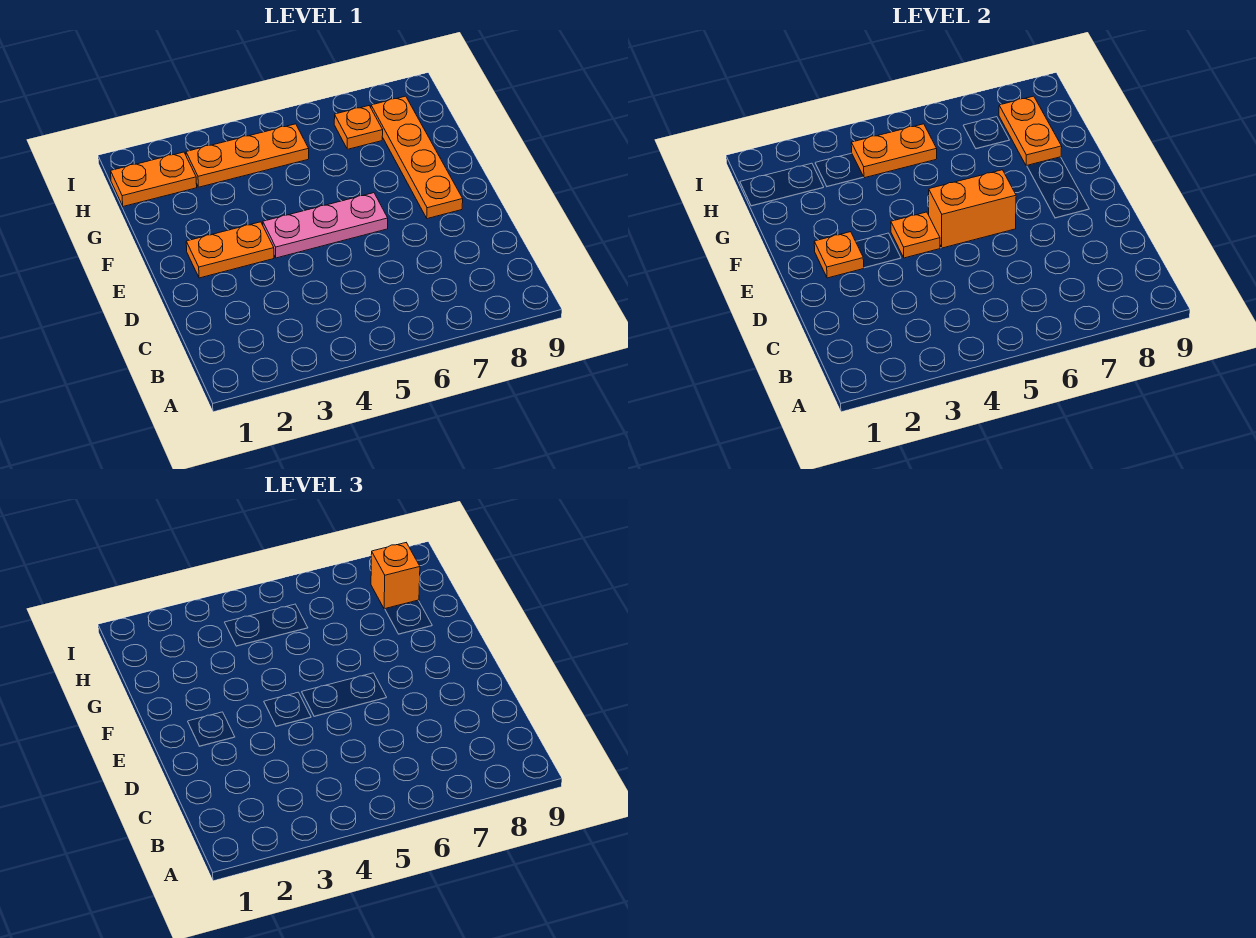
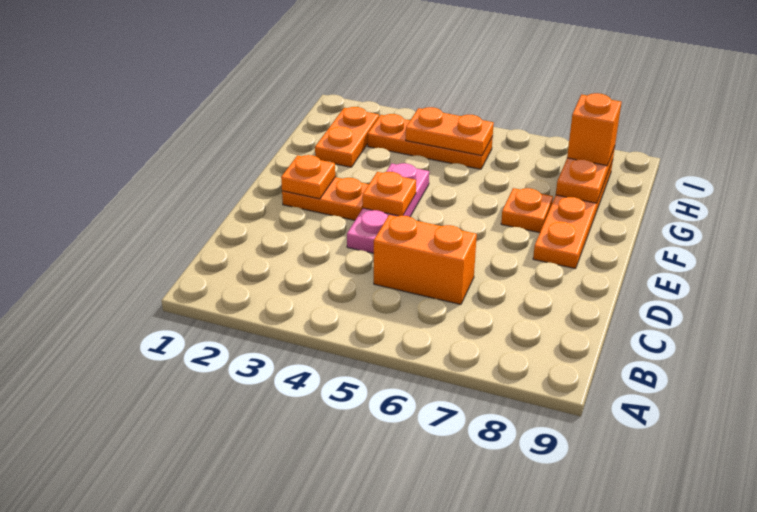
pink 1x3 plate [263,193,388,258] -> pink 1x3 plate turned to [347,163,429,253]
orange 1x2 brick [929,170,1016,248] -> orange 1x2 brick moved to [374,215,477,304]
orange 1x2 plate [111,152,197,206] -> orange 1x2 plate turned to [315,107,379,167]
orange 1x1 plate [334,106,383,149] -> orange 1x1 plate moved to [501,188,553,233]

